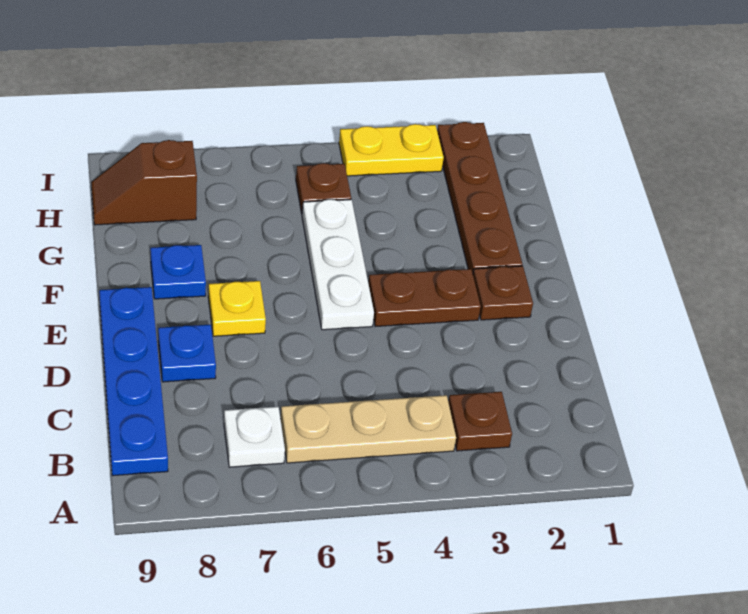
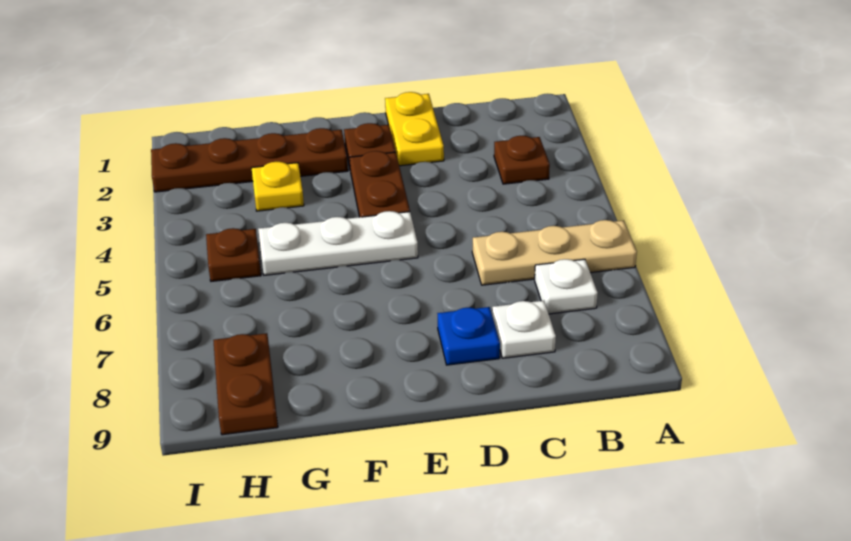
tan 1x3 plate [281,395,456,463] -> tan 1x3 plate turned to [472,220,637,285]
blue 1x4 plate [99,287,168,476] -> none
none -> white 1x1 plate [492,301,556,358]
yellow 1x1 plate [208,281,266,336] -> yellow 1x1 plate moved to [252,162,304,211]
blue 1x1 plate [150,245,206,299] -> none
brown 1x2 slope [91,140,197,225] -> brown 1x2 plate [213,333,278,435]
yellow 1x2 plate [339,124,444,176] -> yellow 1x2 plate moved to [385,92,444,166]

